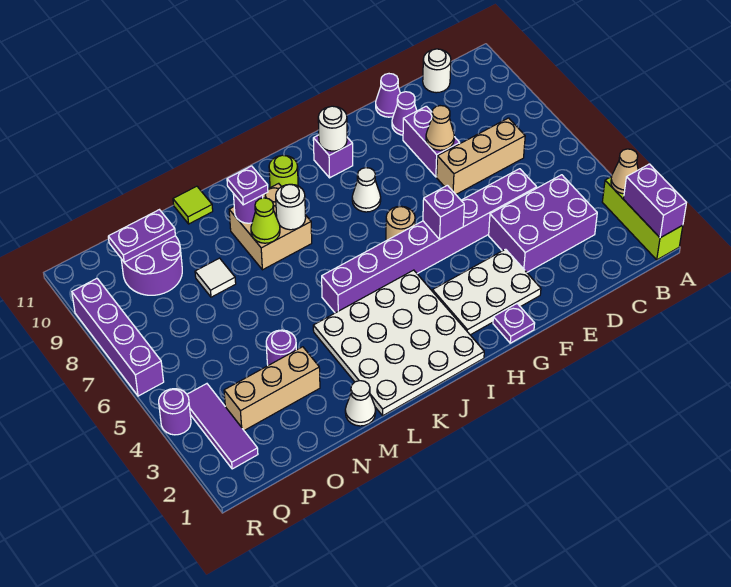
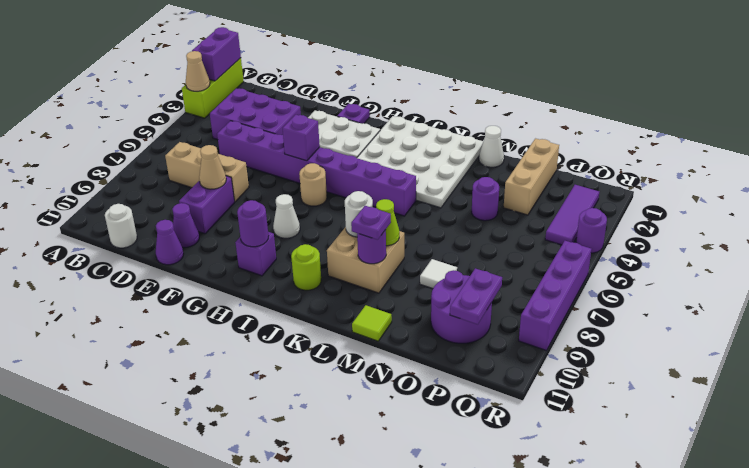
white 1x1 round brick [318,106,347,151] -> purple 1x1 round brick [237,200,268,247]
tan 1x3 brick [224,347,320,430] -> tan 1x3 brick turned to [504,139,559,215]
purple 1x2 plate [108,210,175,262] -> purple 1x2 plate turned to [450,268,502,324]

